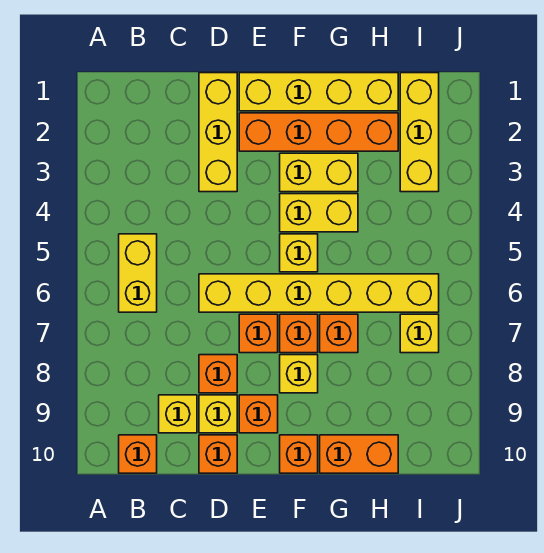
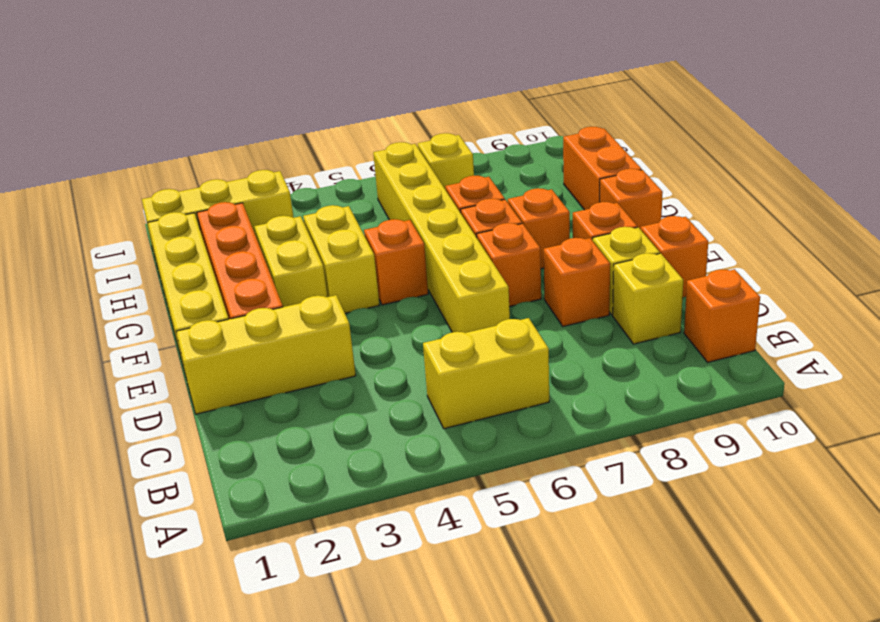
yellow 1x1 brick [280,234,318,272] -> orange 1x1 brick [364,219,428,305]
yellow 1x1 brick [280,355,318,393] -> orange 1x1 brick [508,188,570,269]

